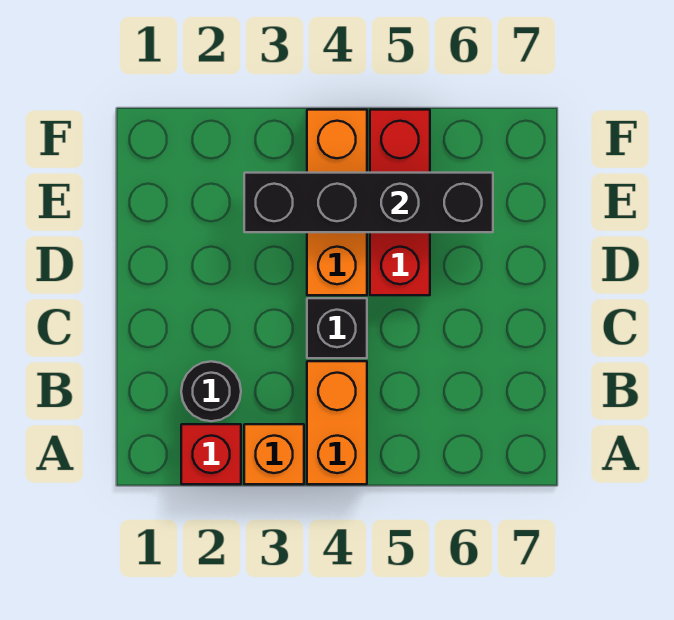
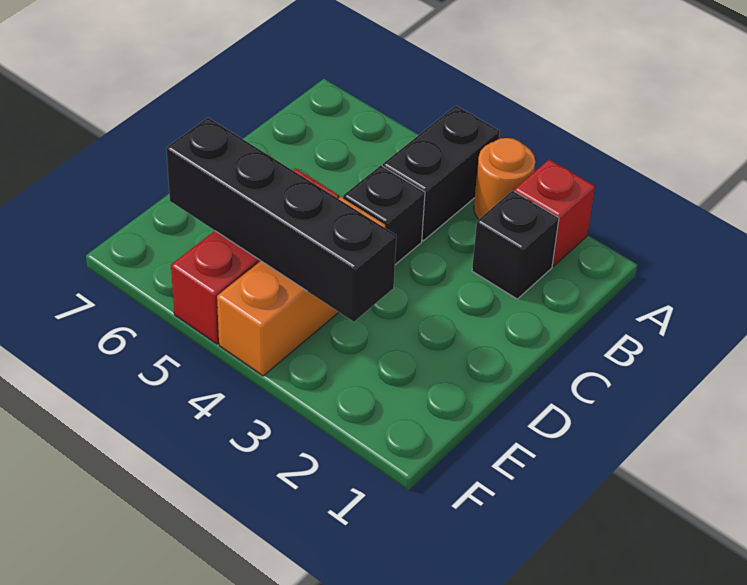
orange 1x1 brick [244,424,304,484] -> orange 1x1 round brick [474,138,535,220]
orange 1x2 brick [307,361,367,484] -> black 1x2 brick [383,106,500,241]
black 1x1 round brick [181,361,241,421] -> black 1x1 brick [472,191,559,299]

